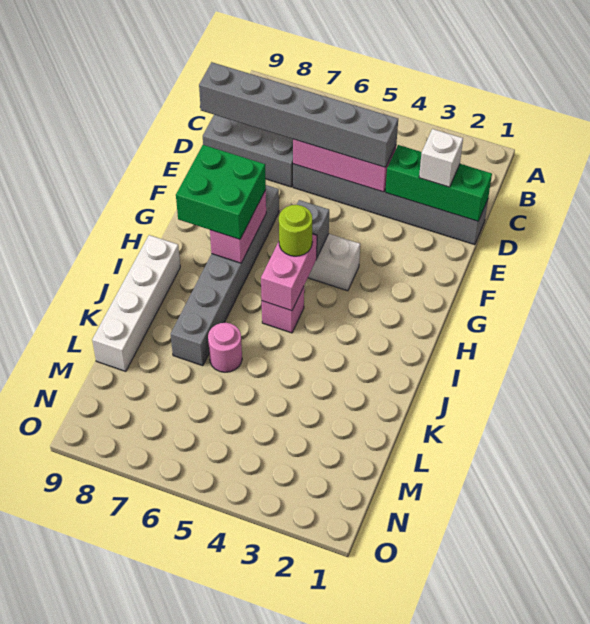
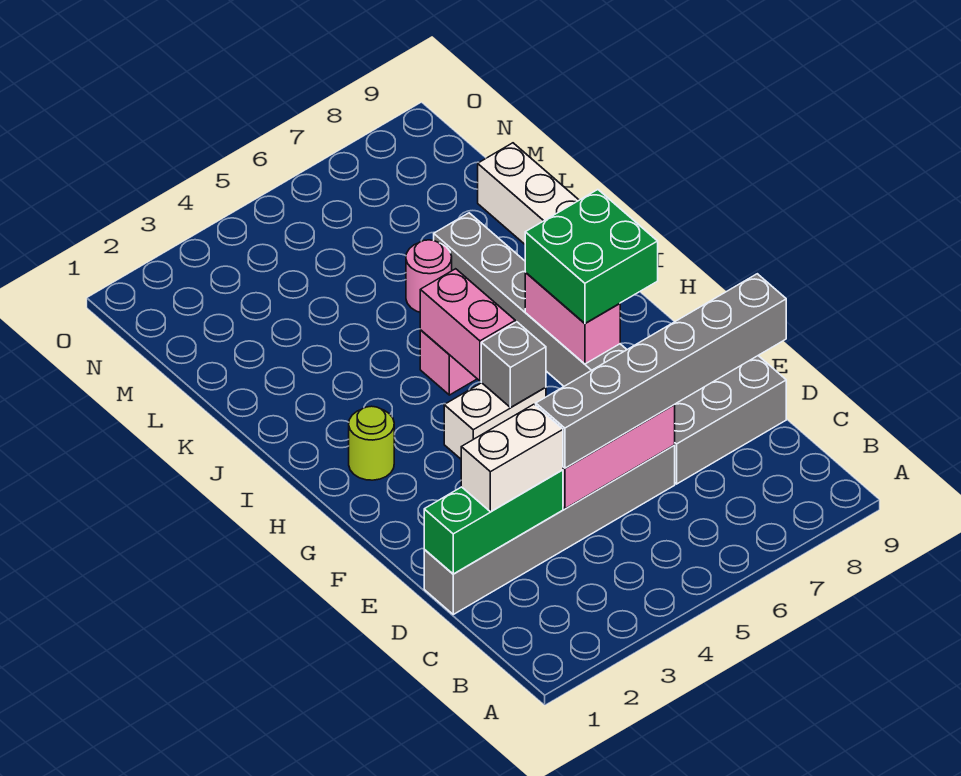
white 1x1 brick [419,129,463,187] -> white 1x2 brick [461,404,563,512]
lime 1x1 round brick [279,205,312,256] -> lime 1x1 round brick moved to [349,406,394,480]

